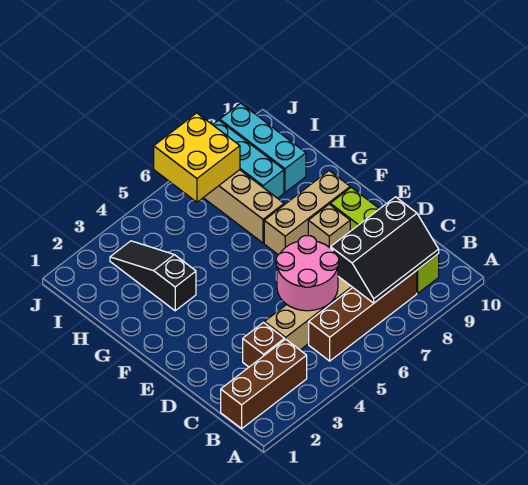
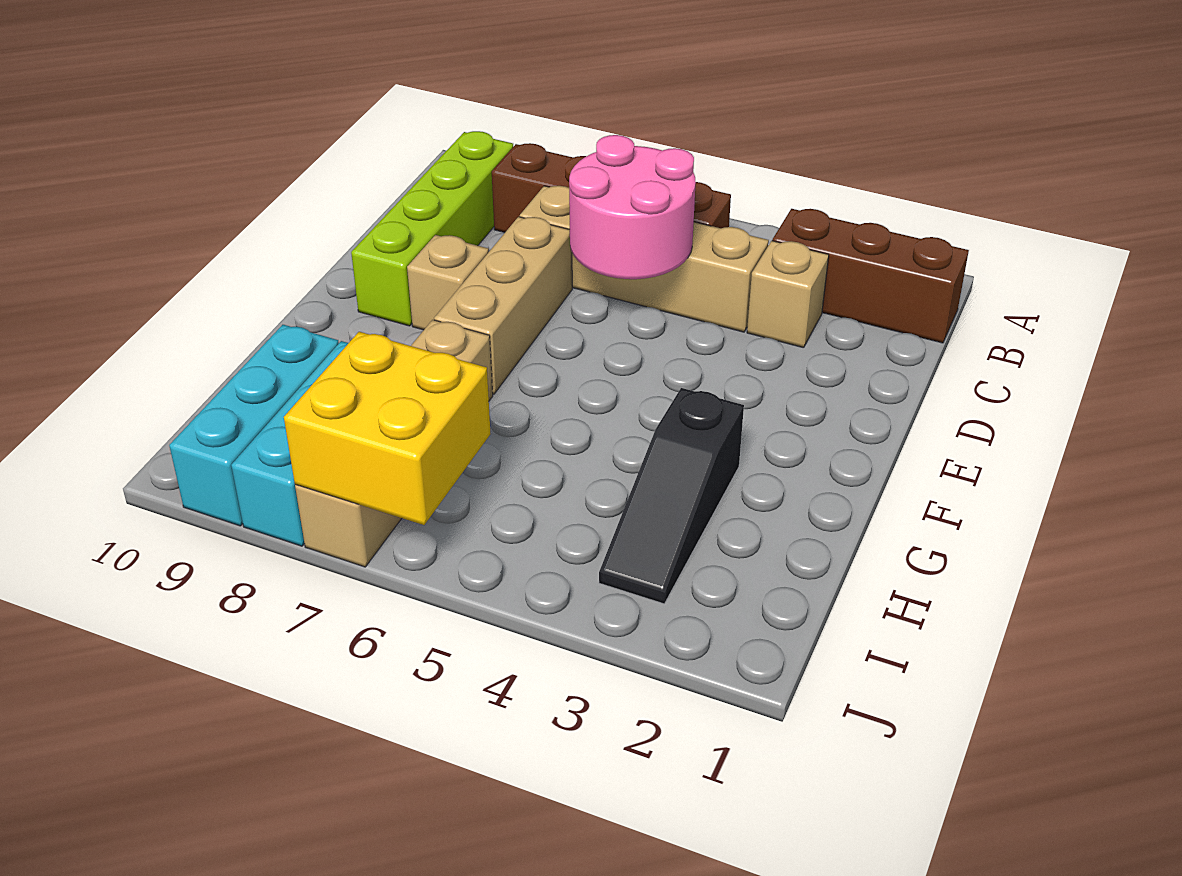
black 2x3 slope [331,197,439,303] -> none
brown 1x1 brick [243,323,285,367] -> tan 1x1 brick [747,241,829,348]
tan 1x3 brick [264,171,350,255] -> tan 1x3 brick turned to [434,217,572,394]

